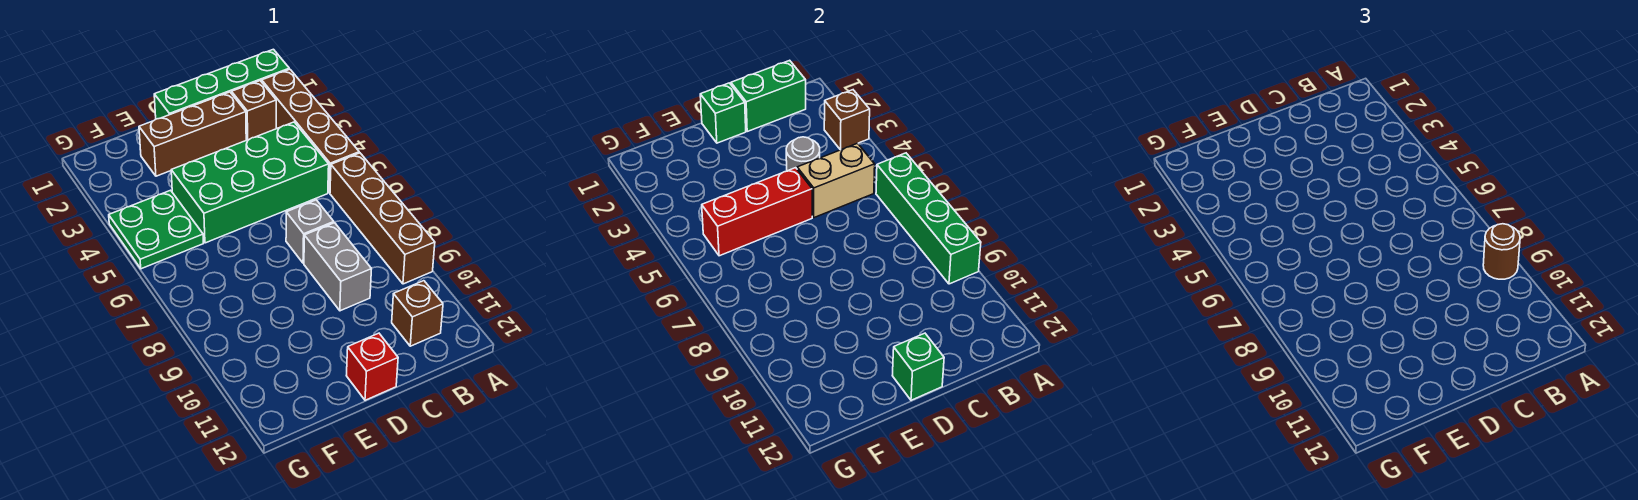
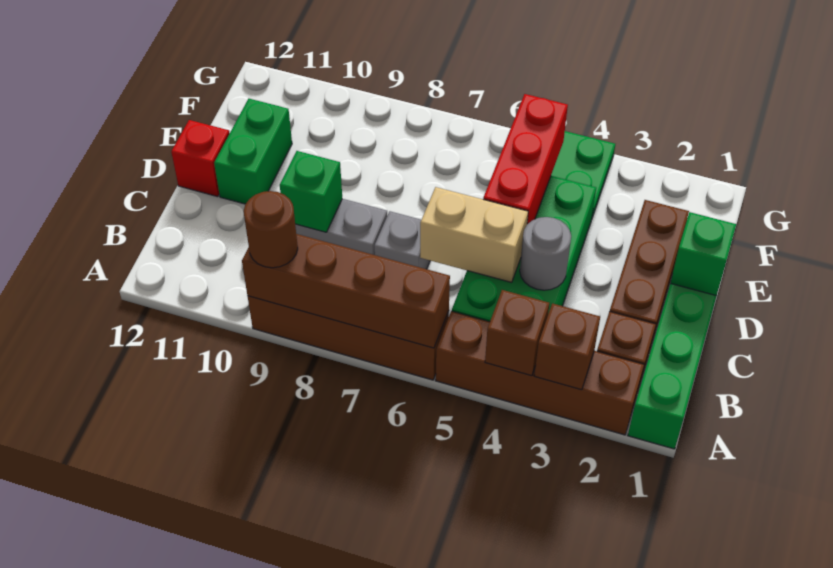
green 1x4 brick [876,153,981,284] -> brown 1x4 brick [242,234,450,348]
green 1x2 brick [731,60,806,131] -> green 1x2 brick moved to [214,98,292,204]
tan 1x2 brick [797,143,875,218] -> tan 1x2 brick turned to [420,187,528,282]
brown 1x1 brick [392,281,443,346] -> brown 1x1 brick moved to [485,290,549,376]
green 1x1 brick [892,333,944,400] -> green 1x1 brick moved to [280,151,342,232]

